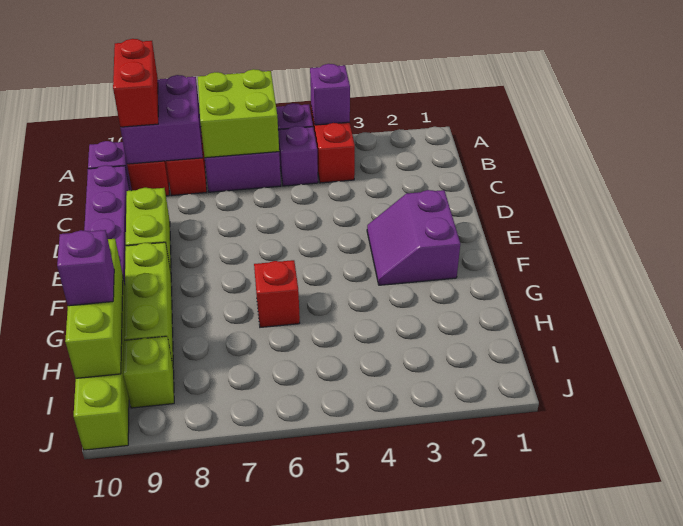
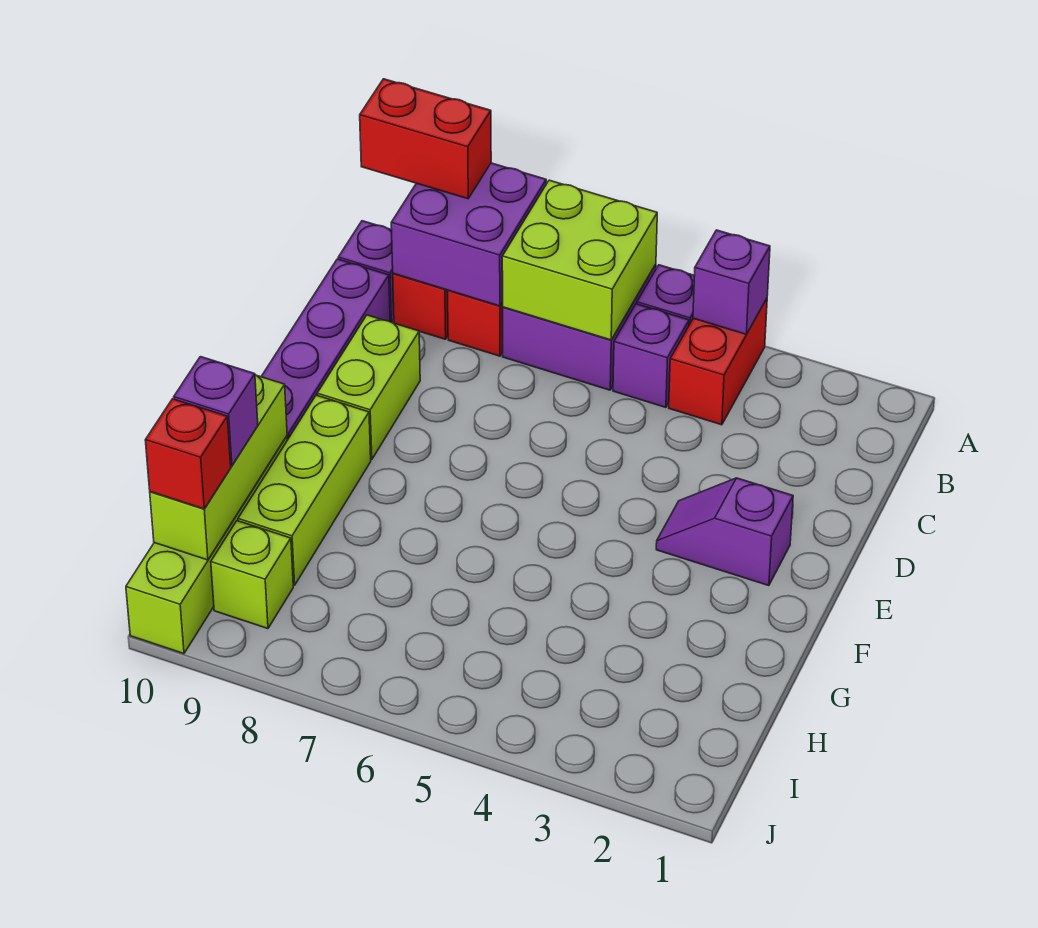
red 1x2 brick [113,39,158,127] -> red 1x2 brick turned to [360,79,491,199]
purple 2x2 slope [367,190,460,285] -> purple 1x2 slope [656,478,793,586]
red 1x1 brick [254,260,300,327] -> red 1x1 brick moved to [145,399,231,509]

